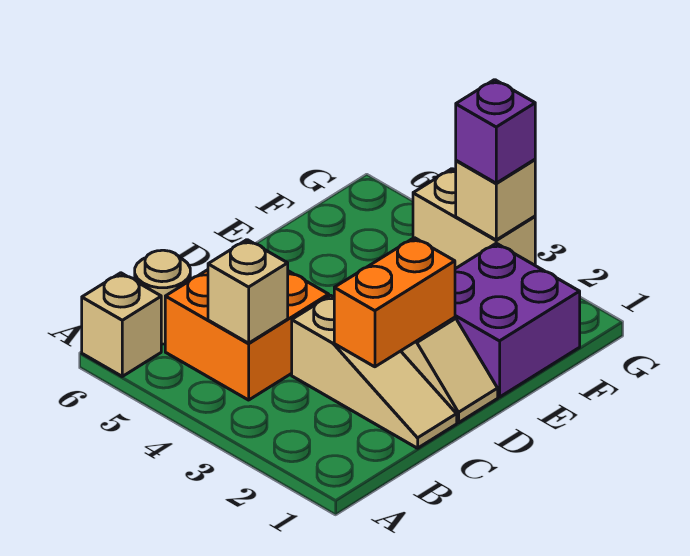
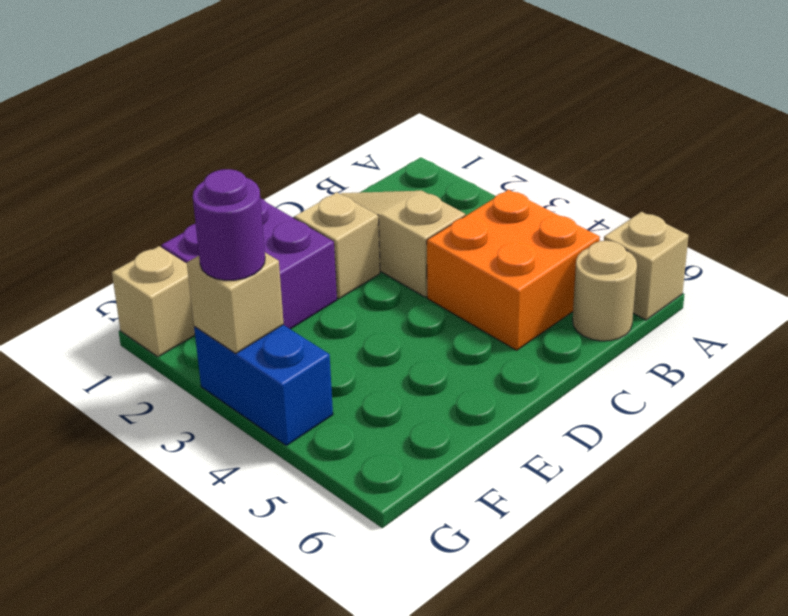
tan 1x1 brick [208,240,288,343] -> tan 1x1 brick moved to [112,246,195,357]
orange 1x2 brick [334,238,455,367] -> none
tan 1x2 brick [413,169,535,269] -> blue 1x2 brick [194,325,333,446]
purple 1x1 brick [456,80,535,183] -> purple 1x1 round brick [193,169,265,280]

